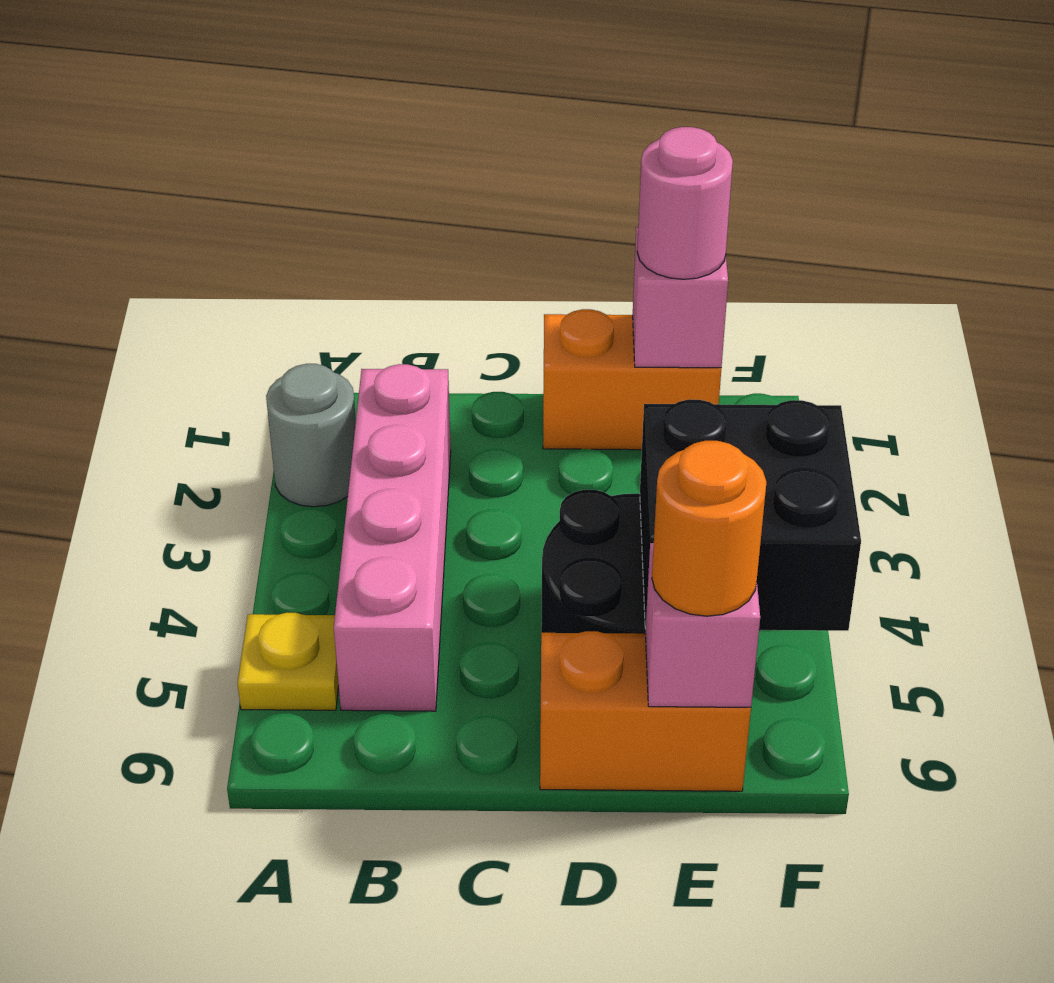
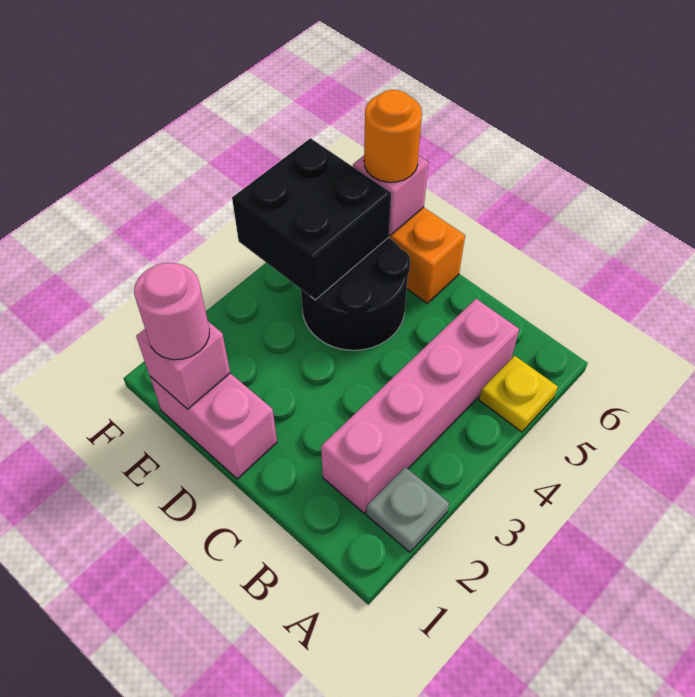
grey 1x1 round brick [266,364,356,507] -> grey 1x1 plate [366,467,449,552]
orange 1x2 brick [543,309,721,450] -> pink 1x2 brick [150,373,277,479]

